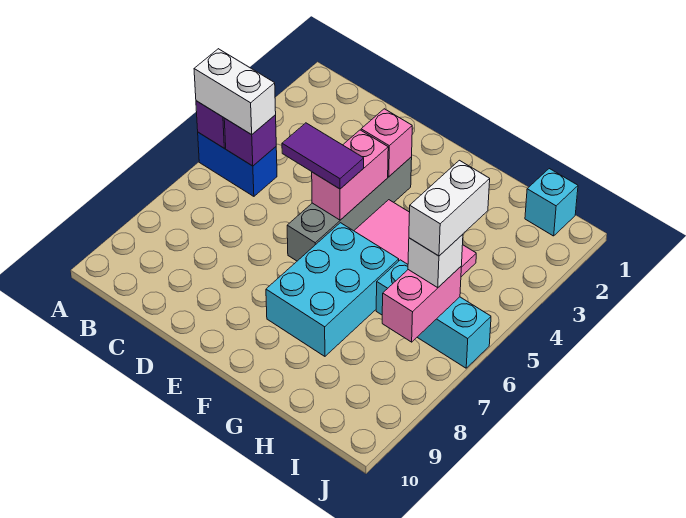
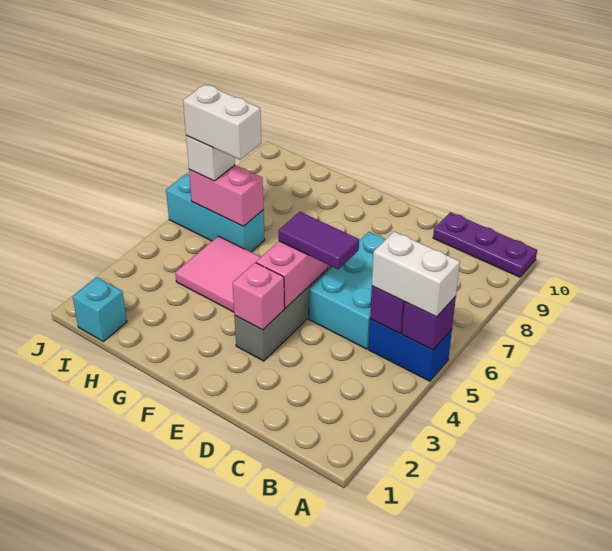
none -> purple 1x3 plate [433,212,537,277]
cyan 2x3 brick [266,223,399,356] -> cyan 2x3 brick moved to [309,232,386,349]
white 1x2 brick [409,160,490,256] -> white 1x2 brick turned to [183,85,261,160]
pink 1x2 brick [382,267,461,342] -> pink 1x2 brick turned to [189,165,264,226]

